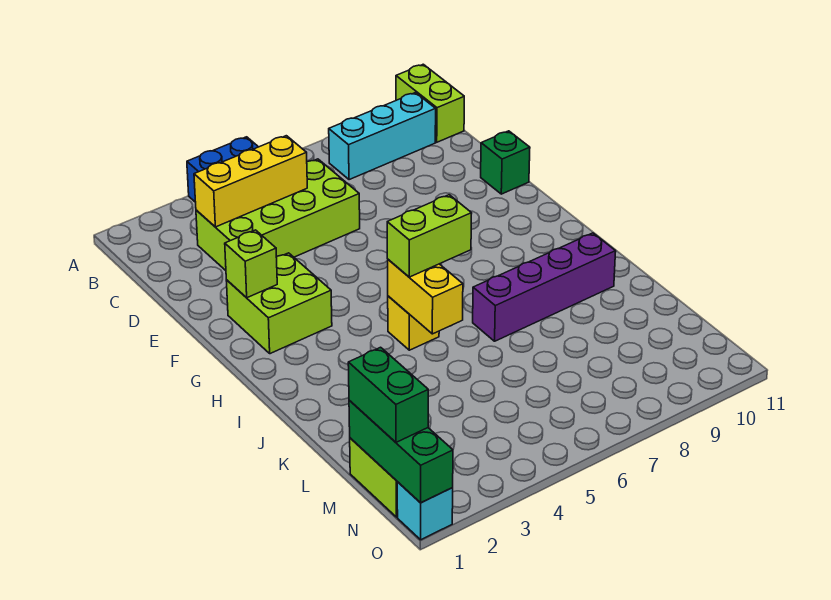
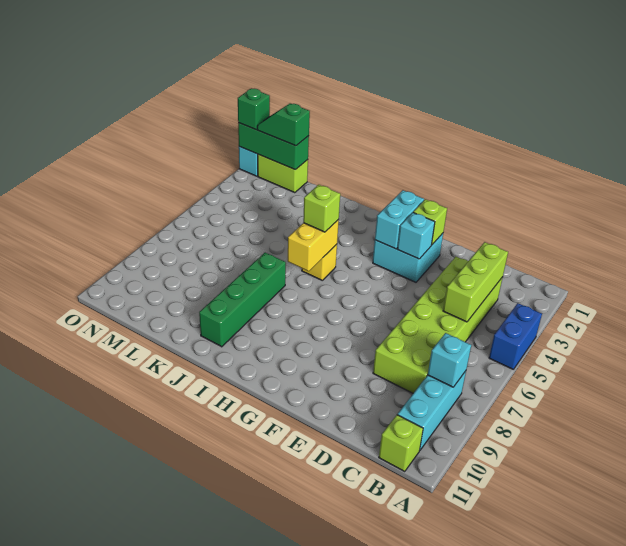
lime 1x2 brick [396,64,464,142] -> lime 1x1 brick [379,415,423,472]
none -> cyan 1x1 brick [428,333,471,387]
lime 2x4 brick [196,159,360,270] -> lime 2x6 brick [373,257,503,393]
yellow 1x3 brick [194,136,307,227] -> lime 1x3 brick [443,242,508,322]
green 1x1 brick [481,131,530,194] -> green 1x1 brick moved to [238,89,270,130]
lime 2x2 brick [226,253,332,354] -> cyan 2x2 brick [373,233,443,282]
none -> cyan 1x1 brick [397,213,435,259]
none -> cyan 1x2 brick [375,190,424,249]
yellow 1x2 brick [388,260,463,334] -> yellow 1x2 brick turned to [288,220,339,271]
lime 1x2 brick [387,195,472,277] -> lime 1x1 brick [303,185,340,232]
purple 1x4 brick [473,233,616,341] -> green 1x4 brick [199,253,286,347]
green 1x2 brick [348,347,428,442] -> green 1x2 slope [257,103,310,146]

